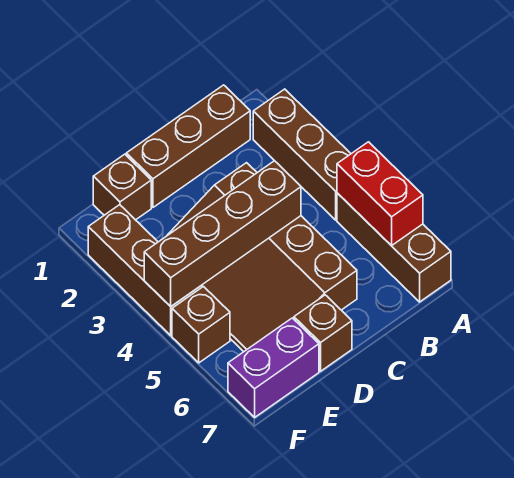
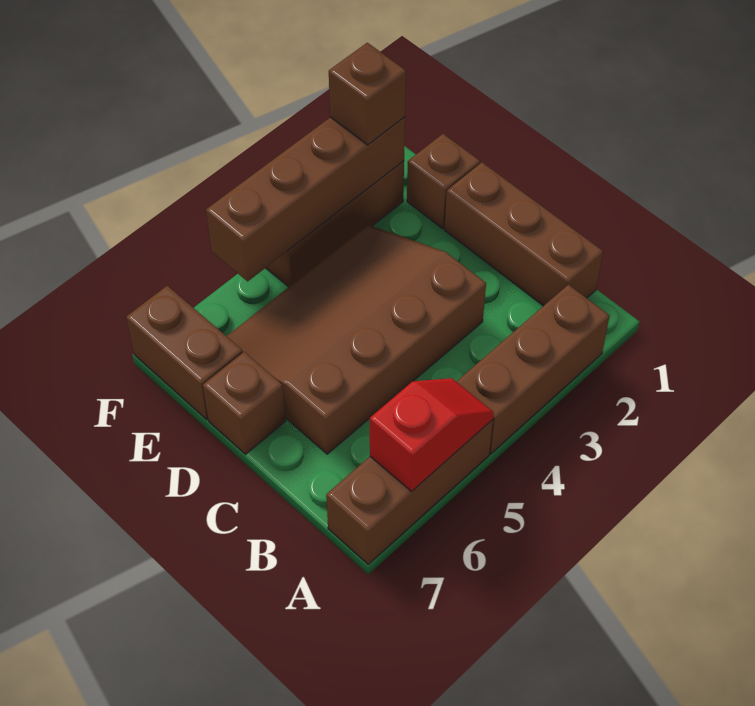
red 1x2 brick [337,142,423,246] -> red 1x2 slope [370,378,494,492]
brown 1x4 brick [144,161,301,306] -> brown 1x4 brick turned to [206,117,405,281]
purple 1x2 brick [228,318,319,417] -> brown 1x2 brick [126,286,243,420]
brown 1x1 brick [172,287,230,363] -> brown 1x1 brick moved to [329,43,406,145]

